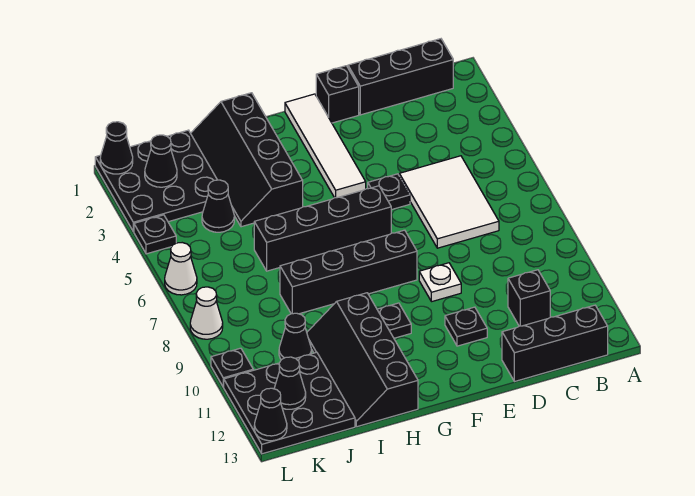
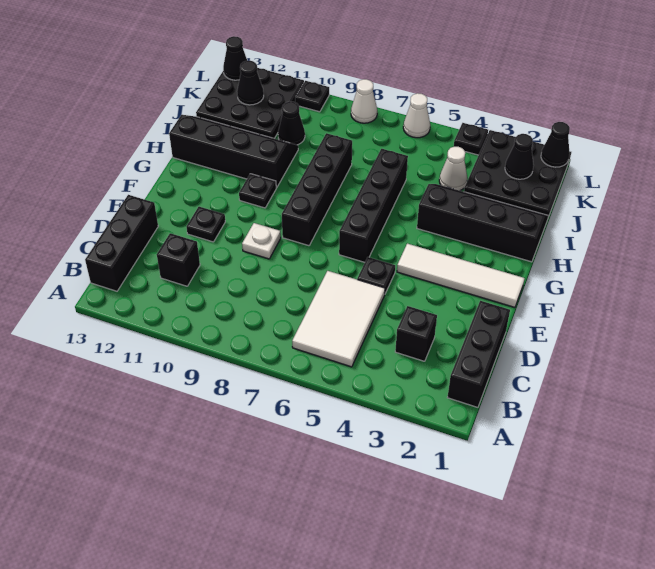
white 2x3 tile [399,156,499,248] -> white 2x3 tile turned to [292,271,385,367]
black 1x1 brick [316,66,359,123] -> black 1x1 brick moved to [395,306,437,361]
black 1x1 cone [202,180,234,232] -> white 1x1 cone [439,147,467,191]

